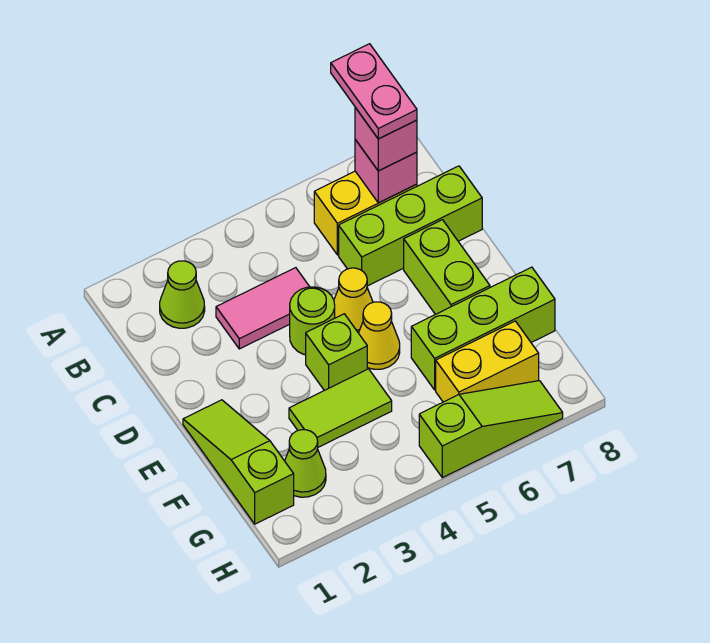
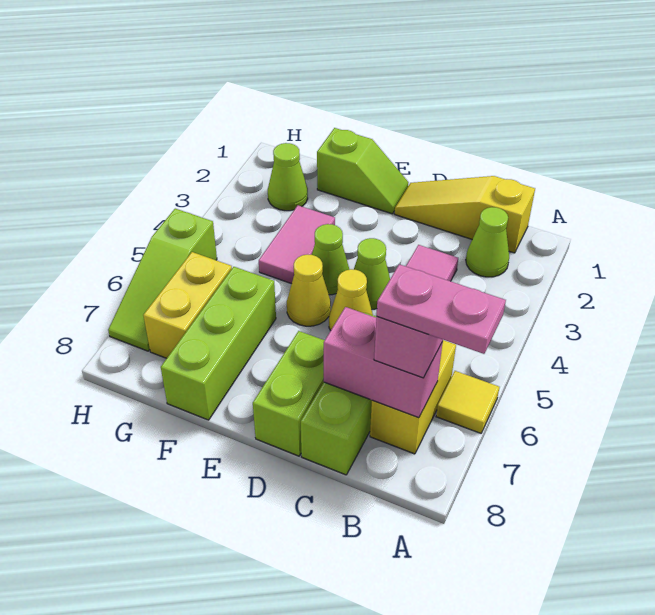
none -> yellow 1x1 tile [436,371,499,433]
none -> yellow 1x3 slope [395,176,535,253]
pink 1x1 brick [355,140,417,203] -> pink 1x2 brick [324,307,443,418]
lime 1x1 round brick [290,287,335,355] -> lime 1x1 cone [354,238,390,309]
lime 1x2 brick [404,220,490,315] -> lime 1x2 brick turned to [253,331,325,456]
lime 1x3 slope [183,400,294,524] -> lime 1x2 slope [317,128,408,214]
lime 1x1 brick [306,314,367,390] -> lime 1x1 cone [312,224,350,295]
lime 1x2 tile [289,369,392,447] -> pink 1x2 tile [259,205,335,284]

